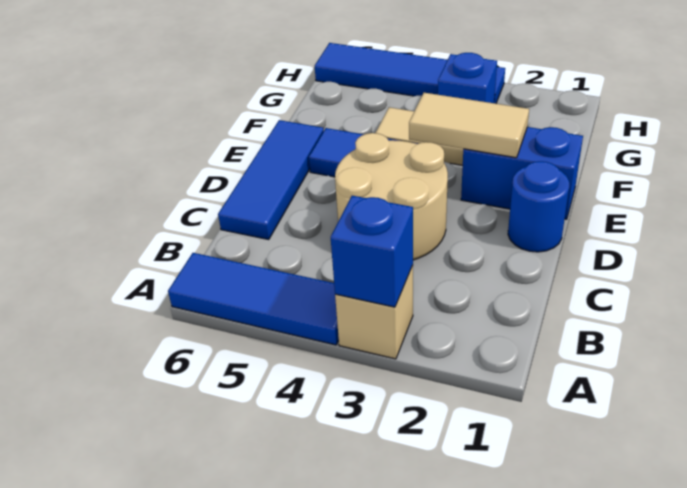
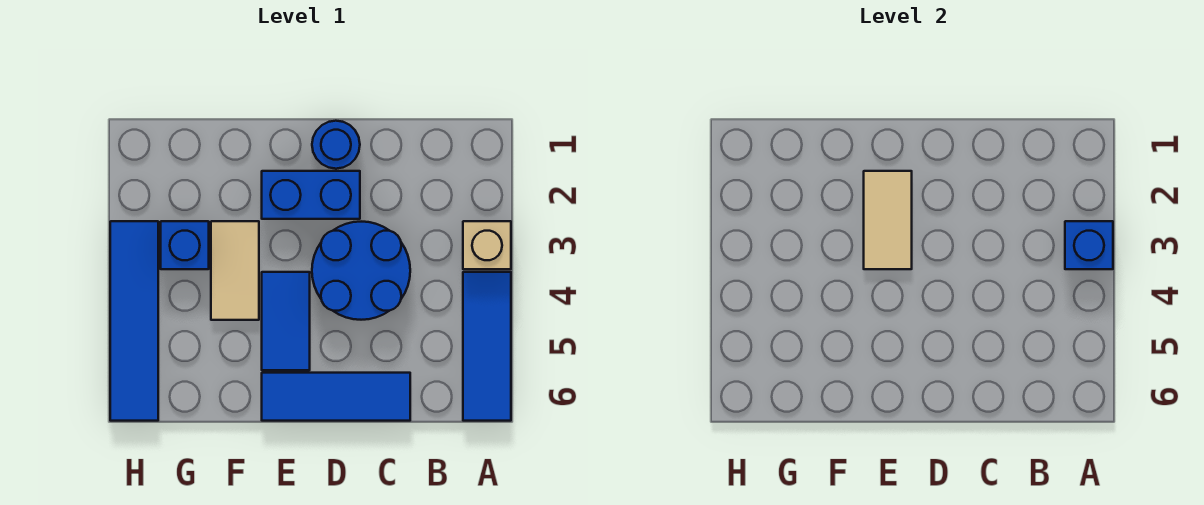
tan 2x2 round brick [335,133,448,260] -> blue 2x2 round brick [312,222,410,320]
blue 1x2 brick [461,127,583,219] -> blue 1x2 brick turned to [262,171,360,219]

